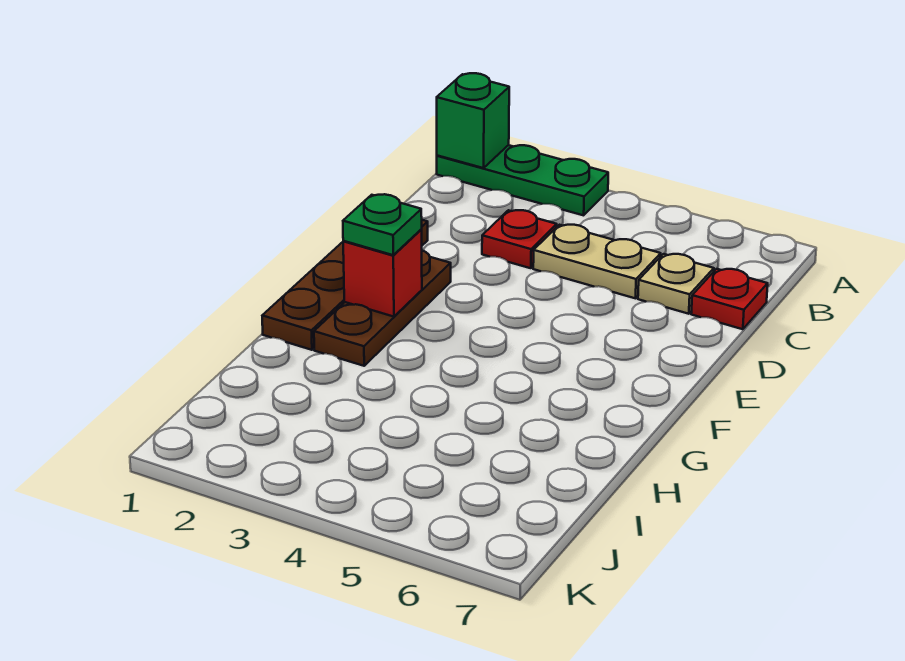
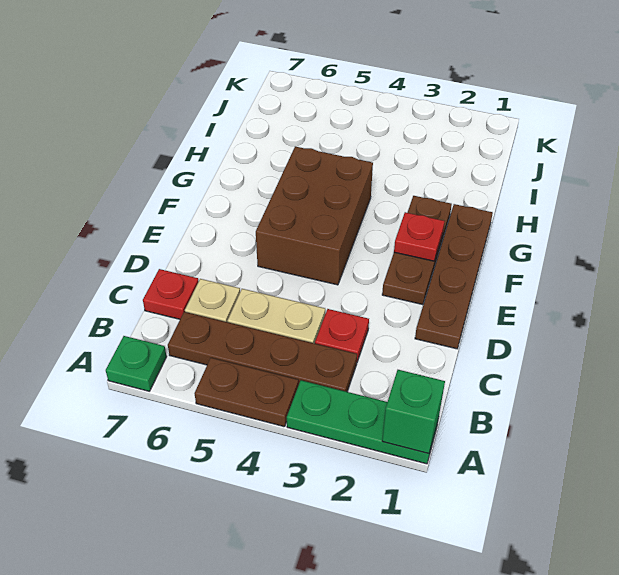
none -> brown 1x2 plate [195,358,298,427]
none -> brown 1x4 plate [168,312,357,392]
none -> brown 2x3 brick [256,146,373,285]
red 1x1 brick [343,230,422,317] -> red 1x1 plate [394,212,445,261]
green 1x1 plate [343,194,422,255] -> green 1x1 plate moved to [106,336,167,391]

